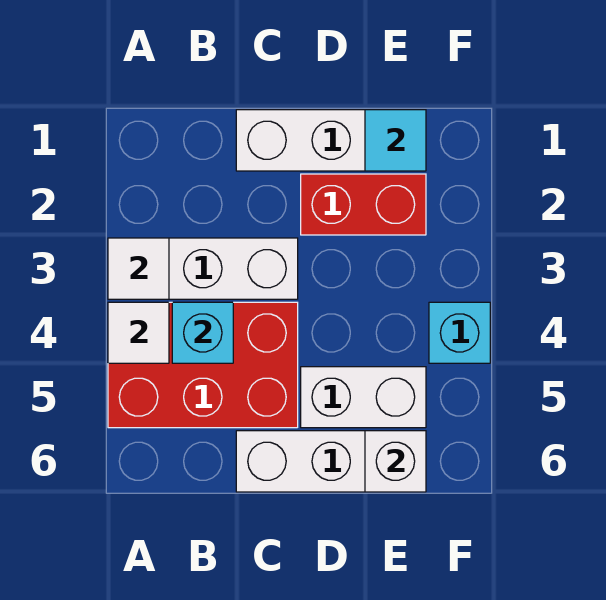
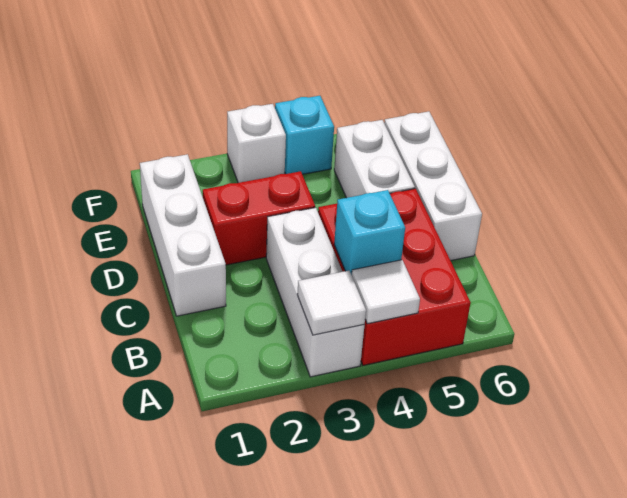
red 1x2 brick [301,174,426,235] -> red 1x2 brick turned to [203,171,315,265]
cyan 1x1 tile [365,110,426,171] -> none
white 1x1 brick [365,431,426,492] -> white 1x1 brick moved to [227,104,286,183]

